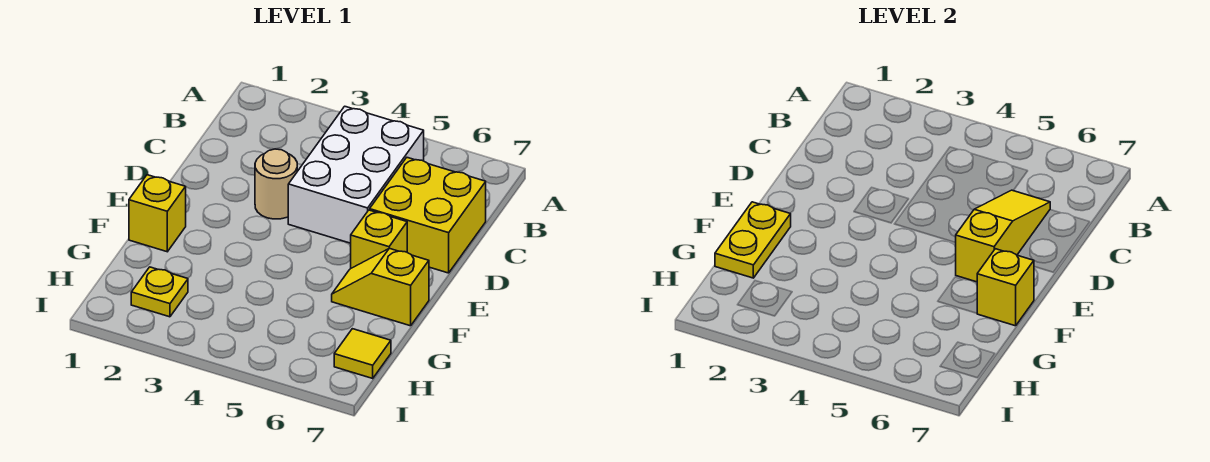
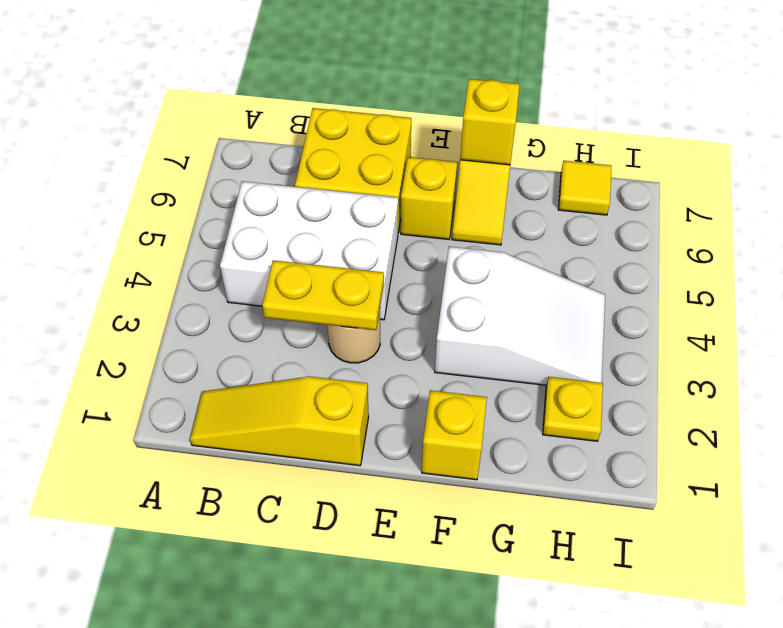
yellow 1x3 slope [955,190,1050,282] -> yellow 1x3 slope moved to [190,377,369,466]
yellow 1x2 plate [715,202,791,278] -> yellow 1x2 plate moved to [262,260,384,330]
none -> white 2x3 slope [435,247,605,385]

